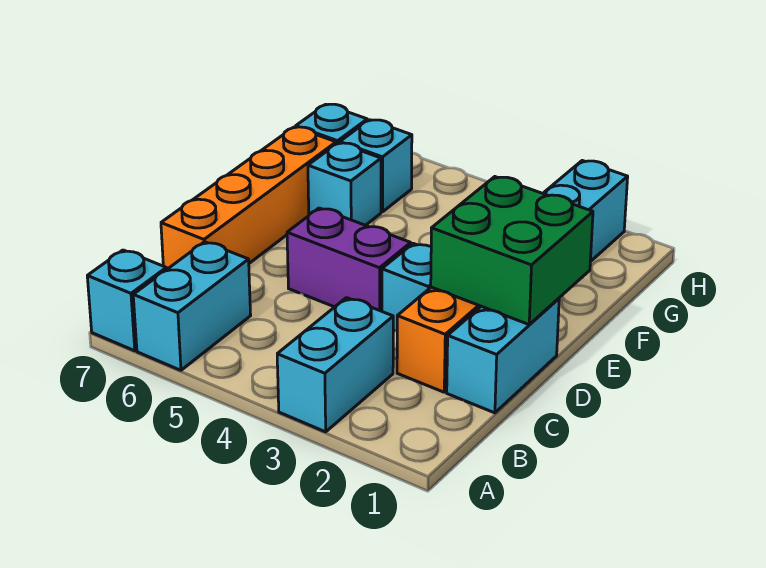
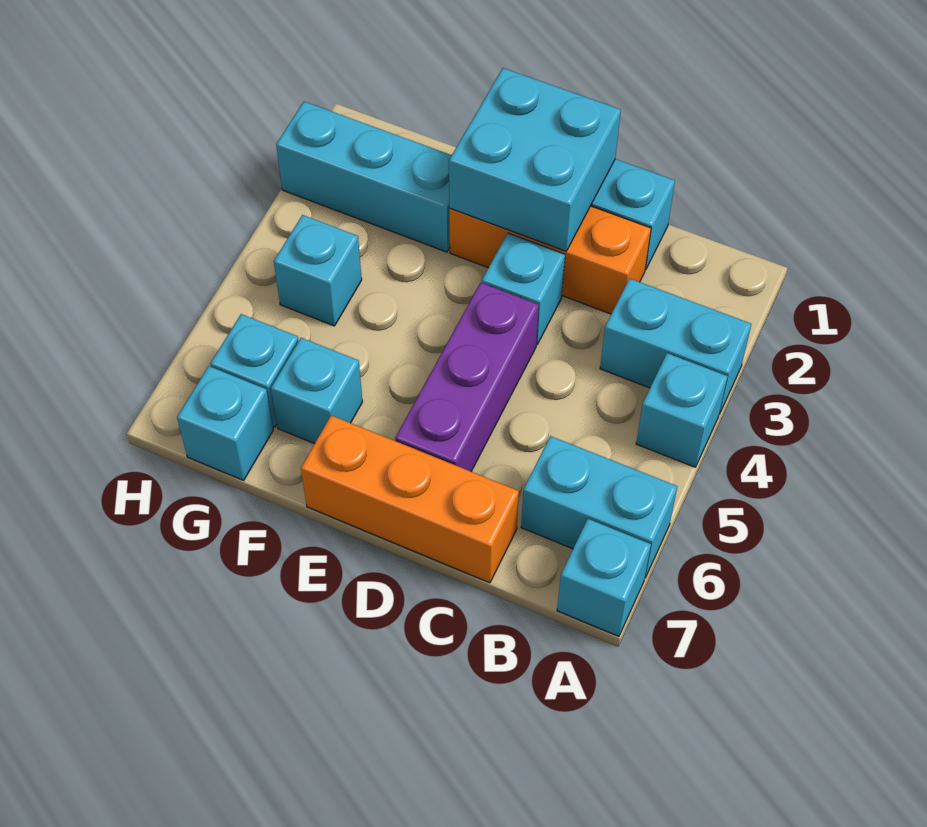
none -> cyan 1x1 brick [636,353,728,467]
orange 1x4 brick [161,127,336,270] -> orange 1x3 brick [301,415,519,583]
green 2x2 brick [431,177,593,325] -> cyan 2x2 brick [449,68,621,251]
purple 1x2 brick [287,208,411,311] -> purple 1x3 brick [395,283,539,471]
none -> cyan 1x1 brick [274,215,362,326]

